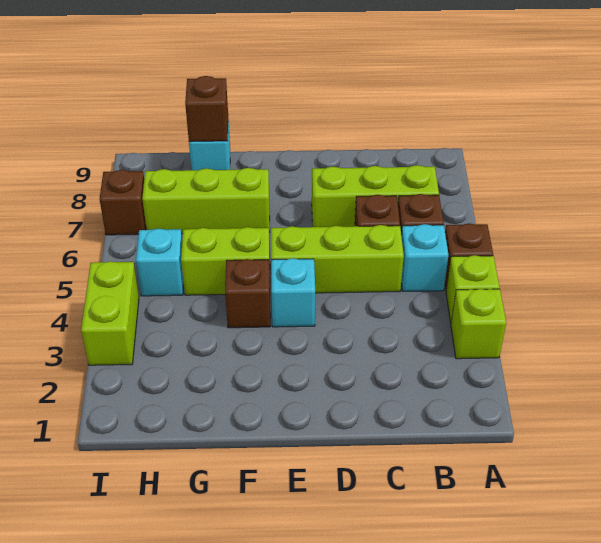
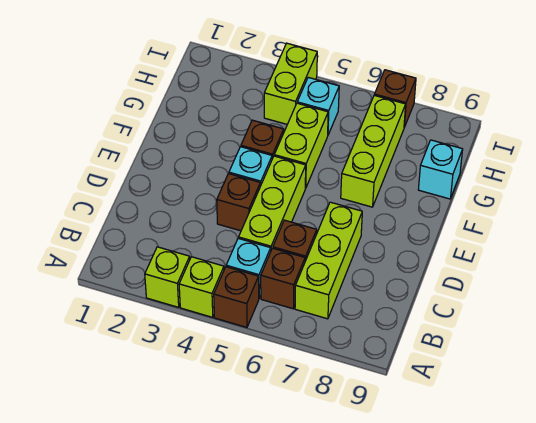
brown 1x1 brick [185,76,228,142] -> brown 1x1 brick moved to [217,174,260,231]
lime 1x2 brick [81,261,139,365] -> lime 1x2 brick turned to [264,43,317,124]

